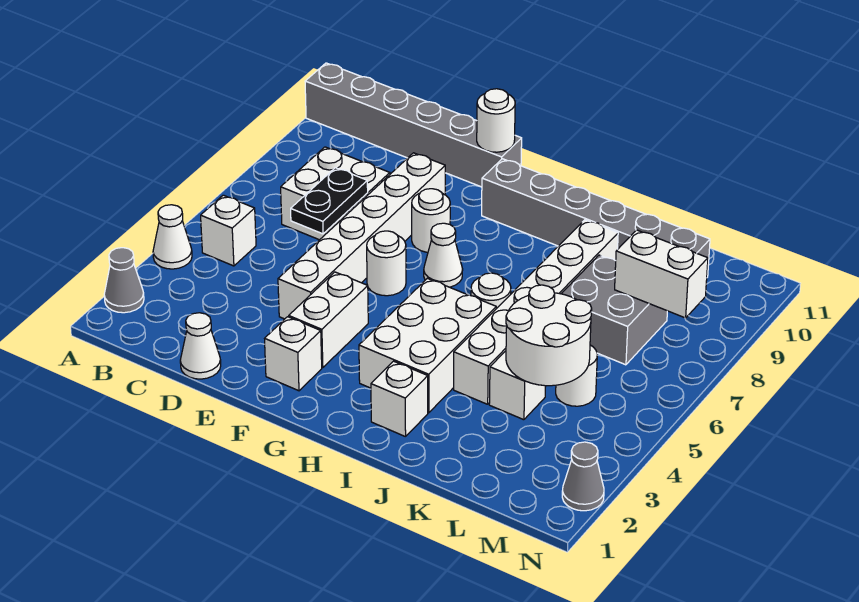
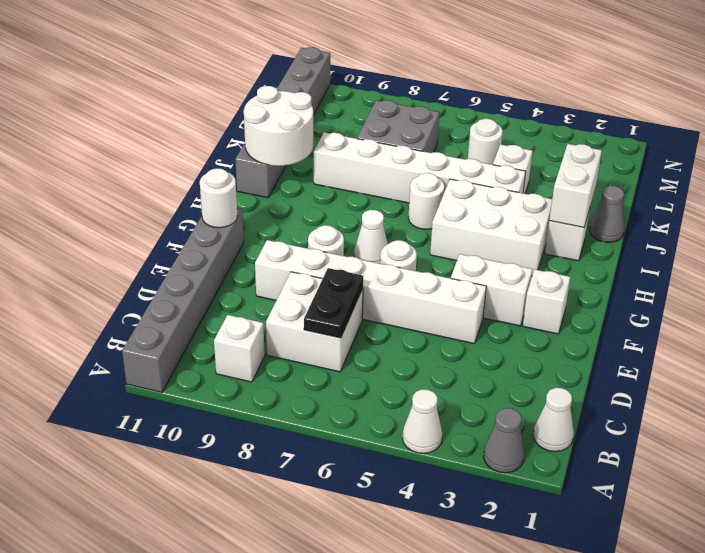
white 1x1 brick [201,195,256,266] -> white 1x1 brick moved to [214,315,265,382]
white 1x1 cone [180,313,221,379] -> white 1x1 cone moved to [533,388,574,452]
black 1x2 plate [291,168,368,234] -> black 1x2 plate turned to [304,268,363,338]
grey 1x6 brick [482,159,710,277] -> grey 1x6 brick moved to [236,47,330,198]
white 2x2 round brick [506,285,592,386] -> white 2x2 round brick moved to [244,86,313,166]
white 1x2 brick [615,230,708,318] -> white 1x2 brick moved to [549,144,602,227]
grey 1x1 cone [562,442,604,511] -> grey 1x1 cone moved to [590,186,624,242]

